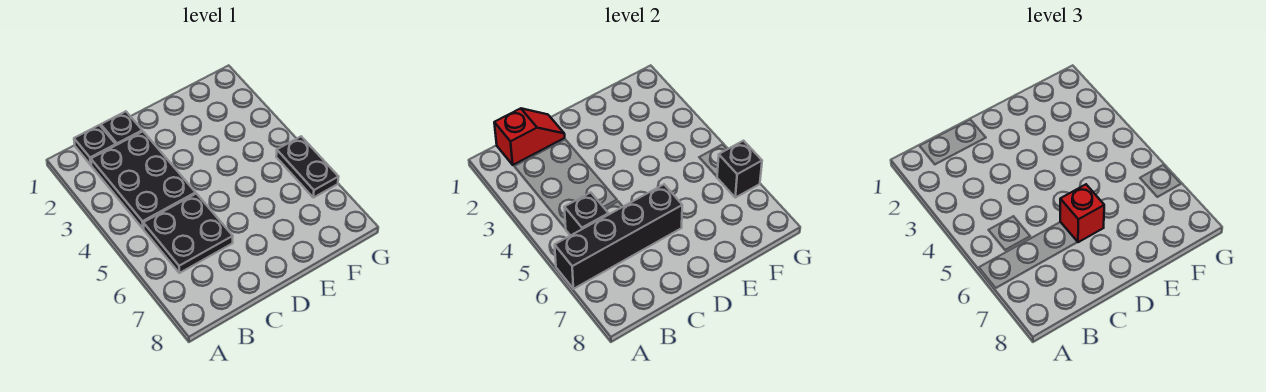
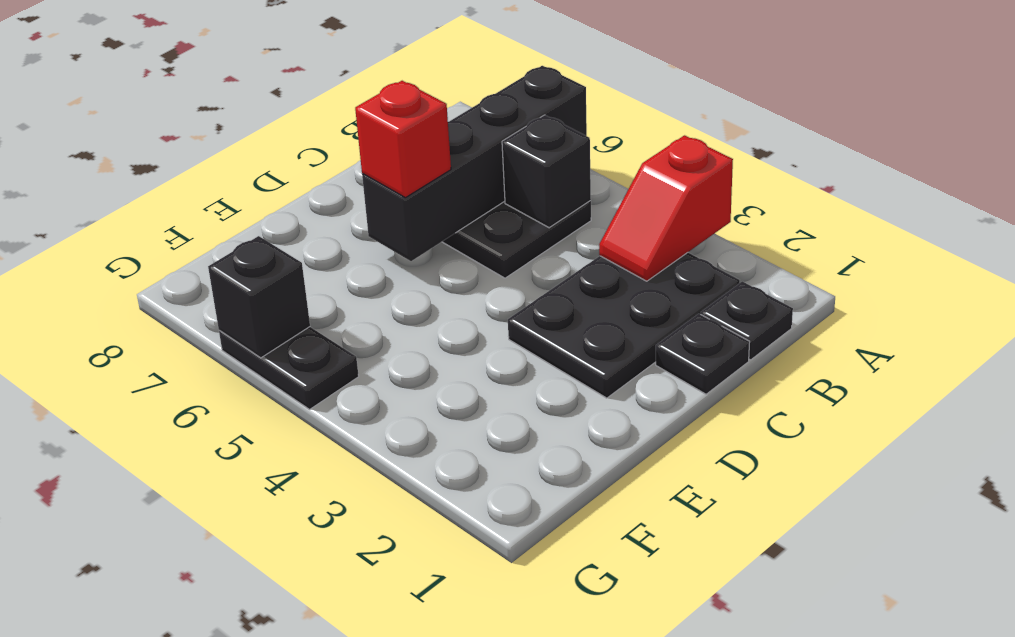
red 1x2 slope [494,108,565,165] -> red 1x2 slope moved to [599,135,733,281]
black 2x3 plate [91,131,196,228] -> black 2x3 plate turned to [508,253,740,398]

